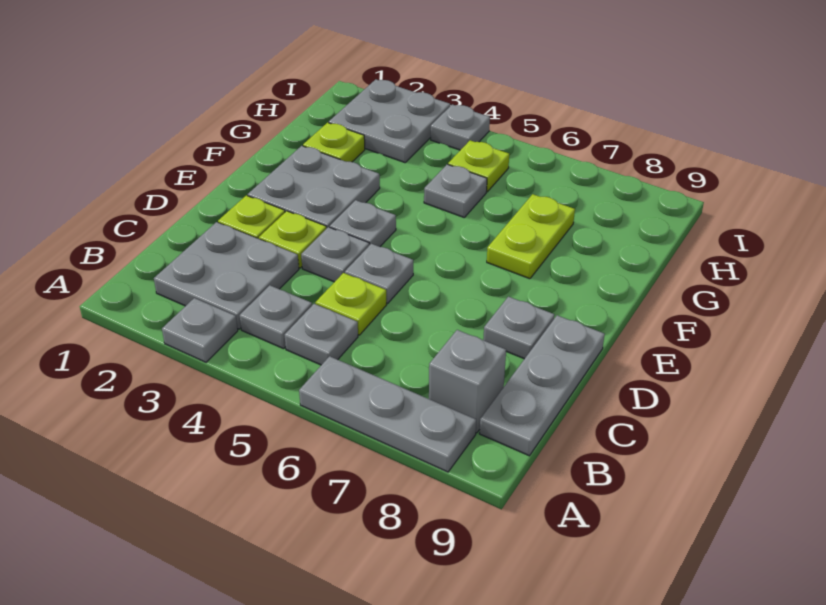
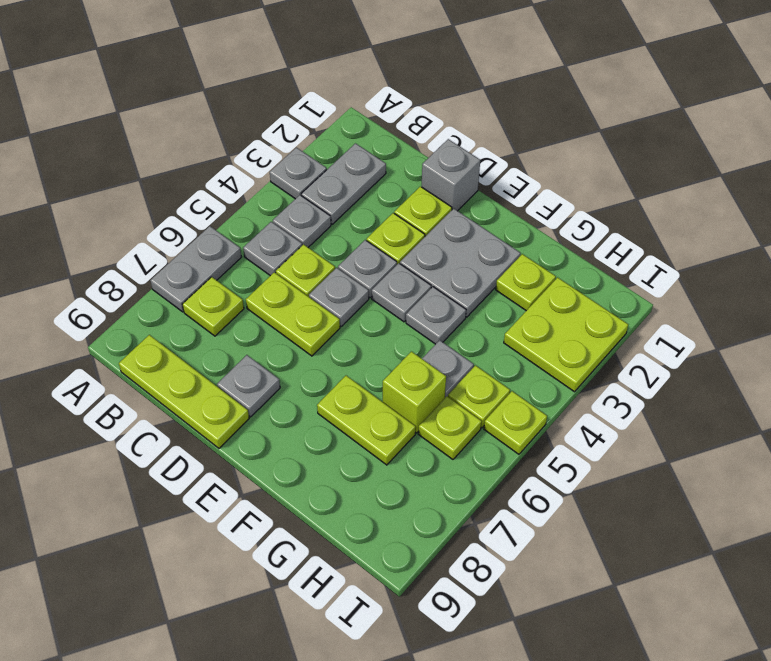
grey 1x3 plate [299,356,476,472] -> grey 1x2 plate [150,226,241,312]
grey 2x2 plate [154,222,299,329] -> grey 1x2 plate [301,143,386,224]
none -> lime 1x1 plate [182,277,244,336]
grey 1x1 brick [429,330,506,433] -> grey 1x1 brick moved to [422,139,480,211]
grey 1x3 plate [479,315,605,456] -> lime 1x3 plate [119,335,249,448]
none -> lime 1x2 plate [246,272,340,356]
none -> lime 1x1 brick [383,351,446,433]
grey 2x2 plate [329,79,450,163] -> lime 2x2 plate [504,277,628,392]
none -> lime 1x1 plate [418,396,482,459]
grey 1x1 plate [431,104,490,150] -> grey 1x1 plate moved to [406,287,466,344]
none -> lime 1x1 plate [484,391,547,454]

